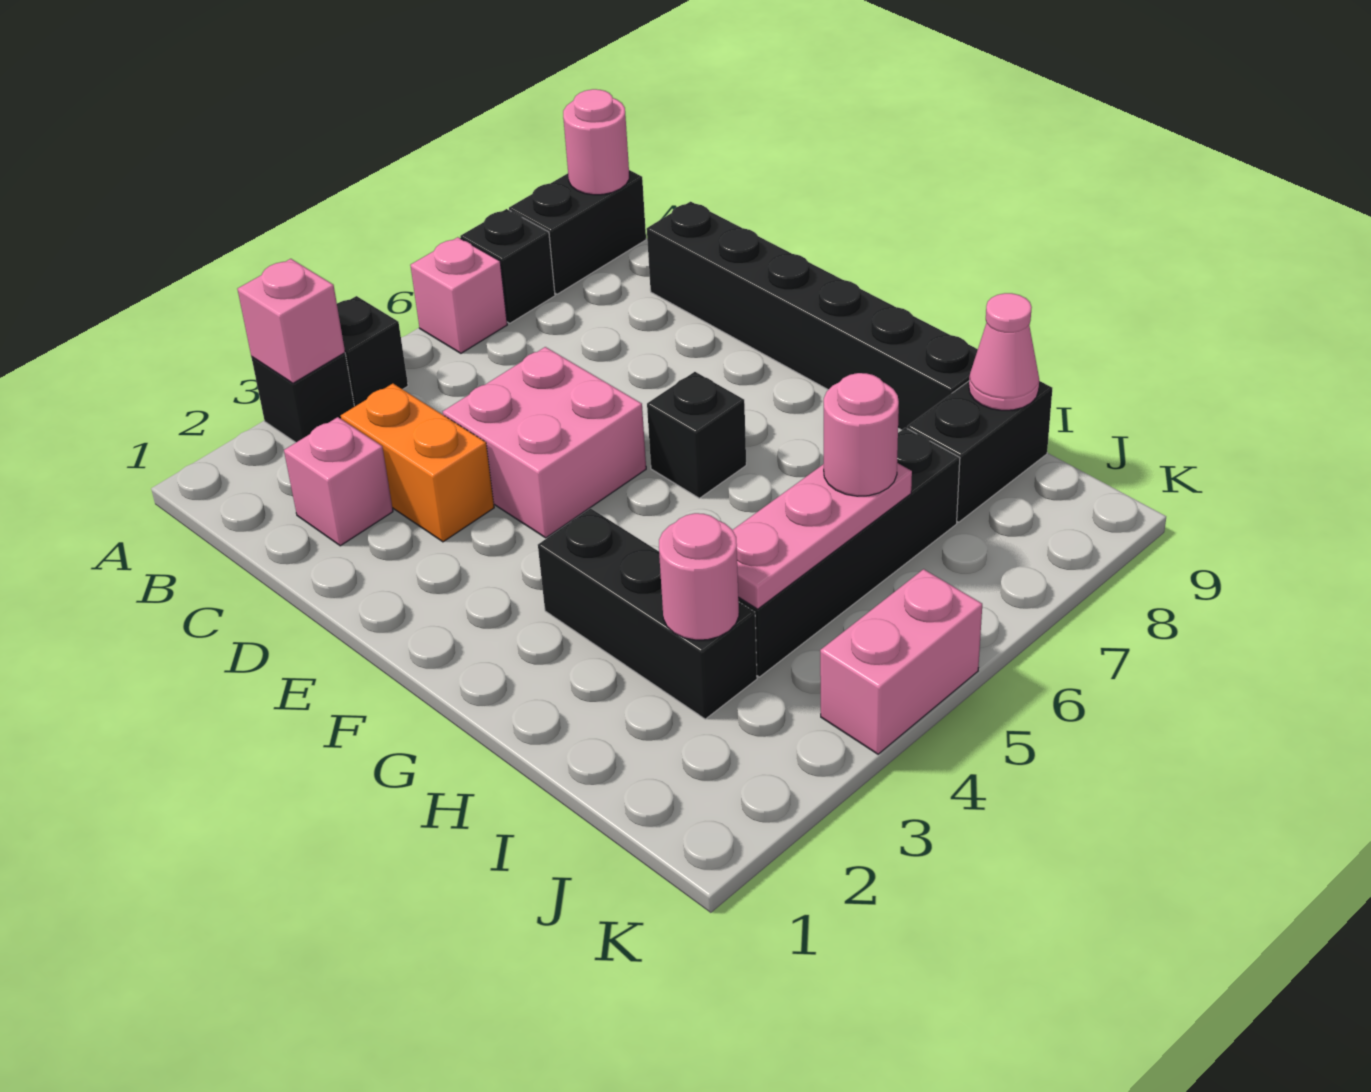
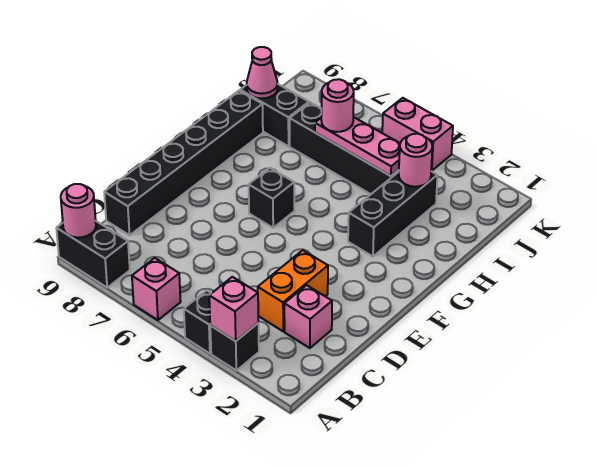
black 1x1 brick [460,209,555,323] -> none
pink 2x2 brick [443,347,646,538] -> none

